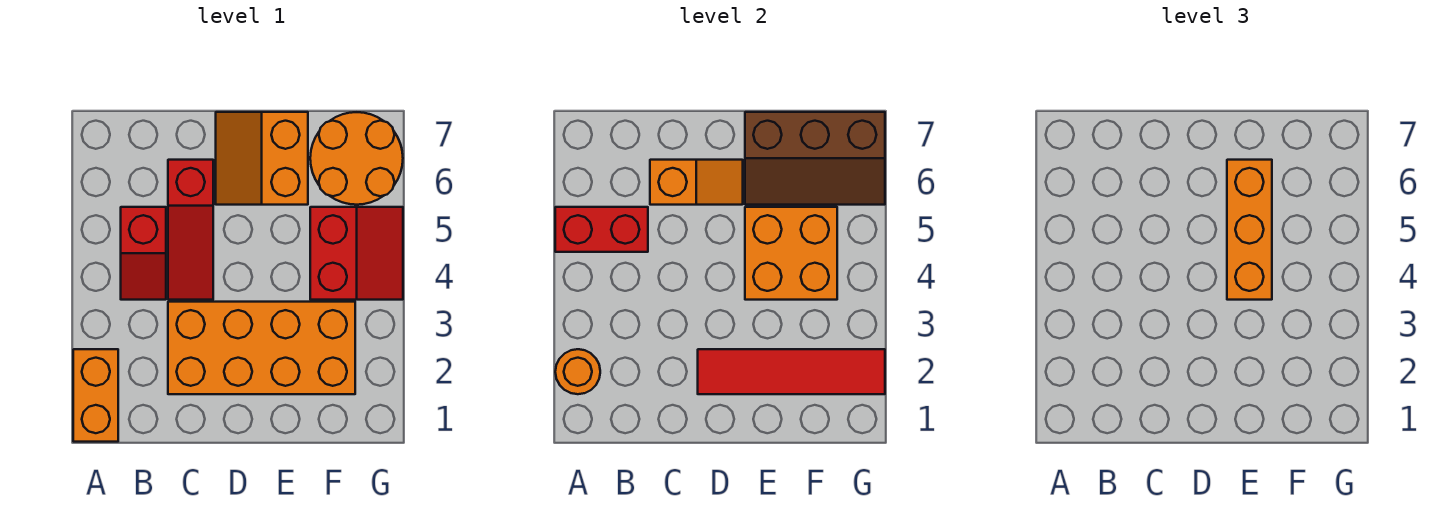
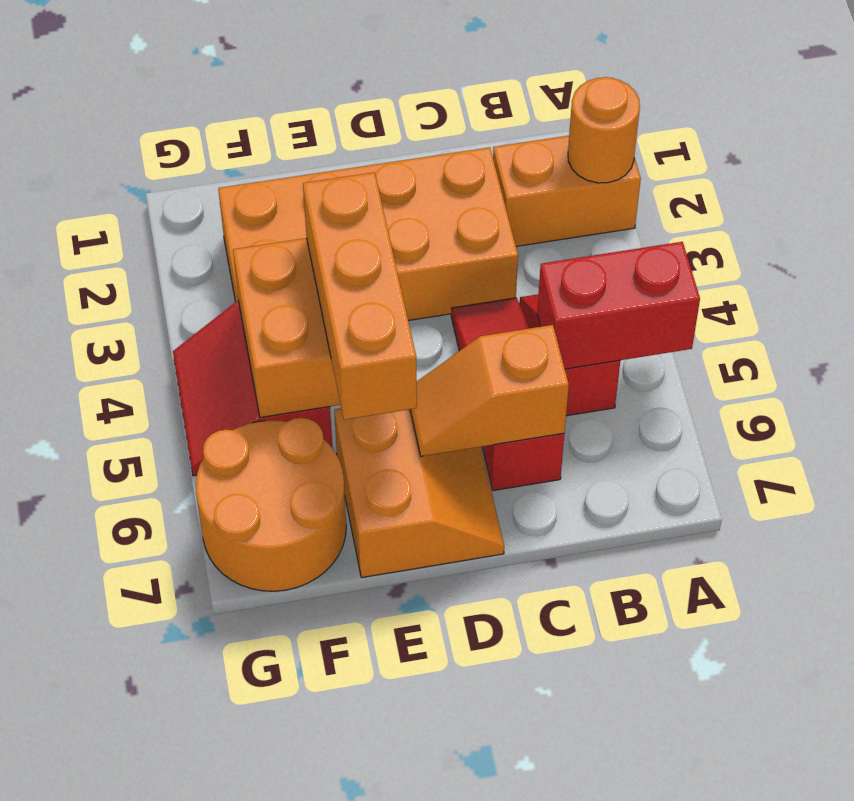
orange 1x2 brick [73,349,118,442] -> orange 1x2 brick turned to [493,136,641,246]
red 1x4 tile [698,349,885,394] -> none
brown 2x3 slope [745,112,885,205] -> none

